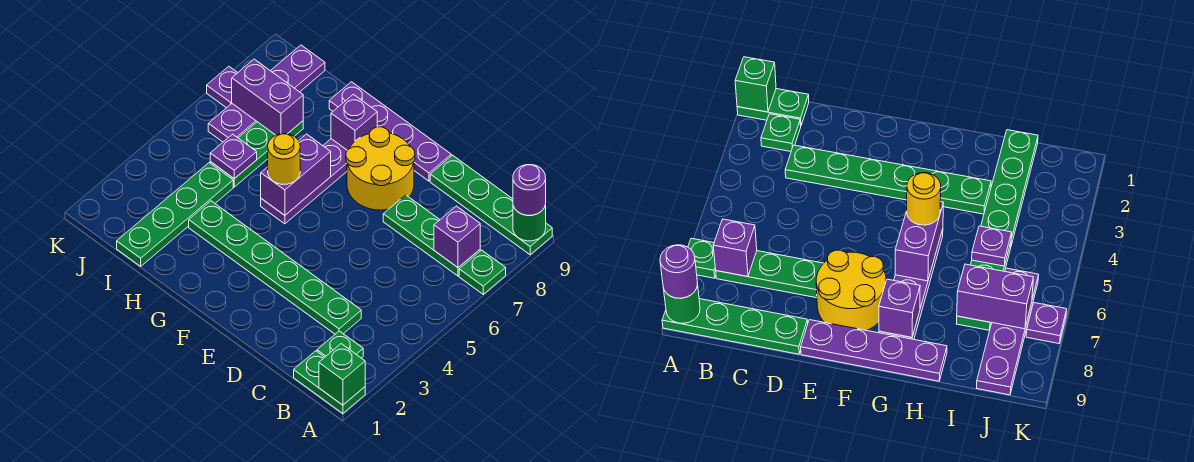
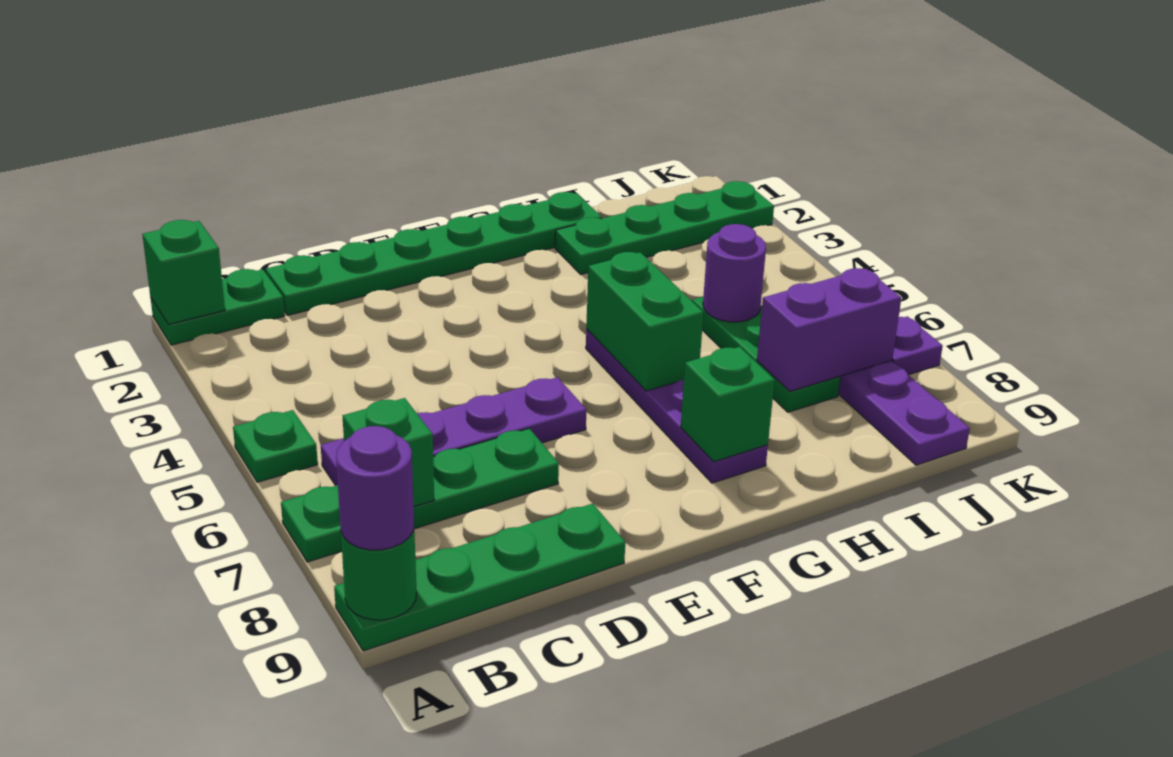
green 1x1 plate [317,331,363,358] -> green 1x1 plate moved to [233,410,318,482]
purple 1x1 brick [434,206,480,267] -> green 1x1 brick [343,398,434,507]
green 1x6 plate [189,201,361,334] -> green 1x6 plate moved to [266,192,602,315]
yellow 2x2 round brick [346,127,415,210] -> none
purple 1x4 plate [329,82,451,181] -> purple 1x4 plate moved to [321,377,586,486]
purple 1x2 brick [261,134,331,215] -> green 1x2 brick [586,252,703,391]
yellow 1x1 round brick [268,134,300,185] -> none
purple 1x1 brick [331,94,377,150] -> green 1x1 brick [681,347,775,462]
green 1x4 plate [117,163,233,266] -> green 1x4 plate turned to [555,181,774,274]
purple 1x1 plate [210,134,257,179] -> purple 1x1 round brick [703,224,766,322]

